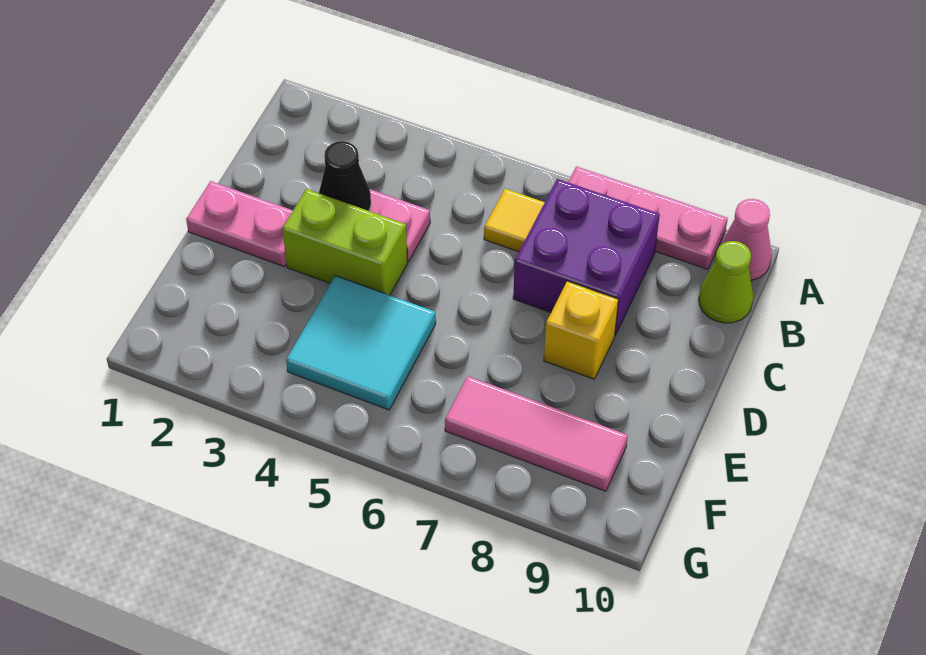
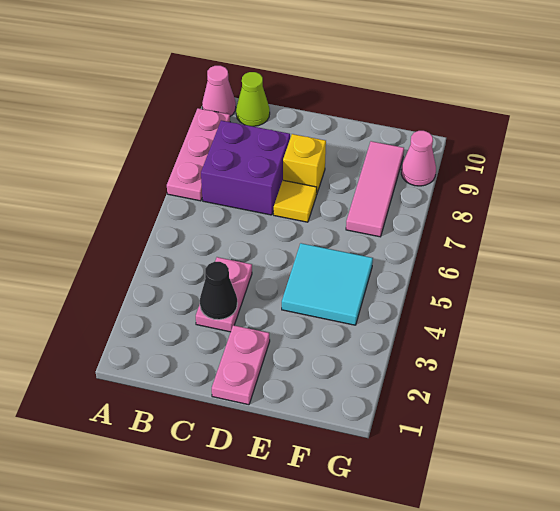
yellow 1x1 tile [484,189,545,252] -> yellow 1x1 tile moved to [274,180,317,222]
lime 1x2 brick [282,189,408,295] -> none
none -> pink 1x1 cone [401,131,436,186]

